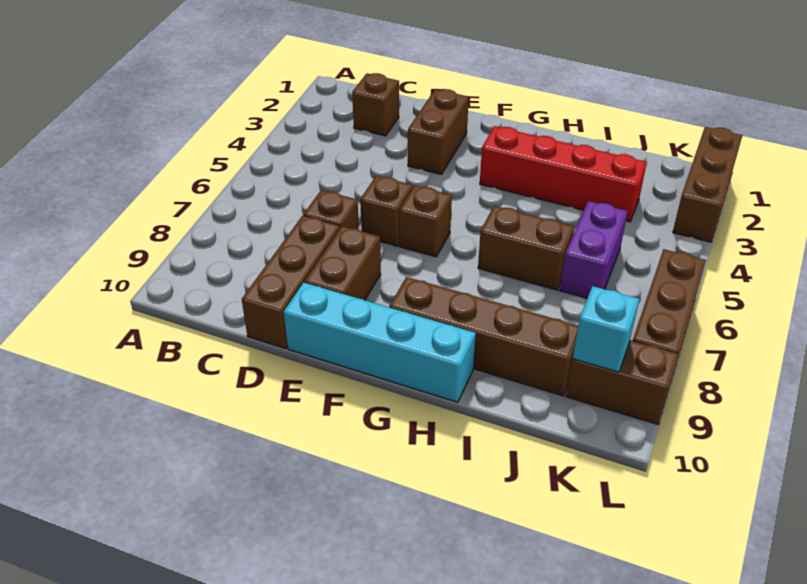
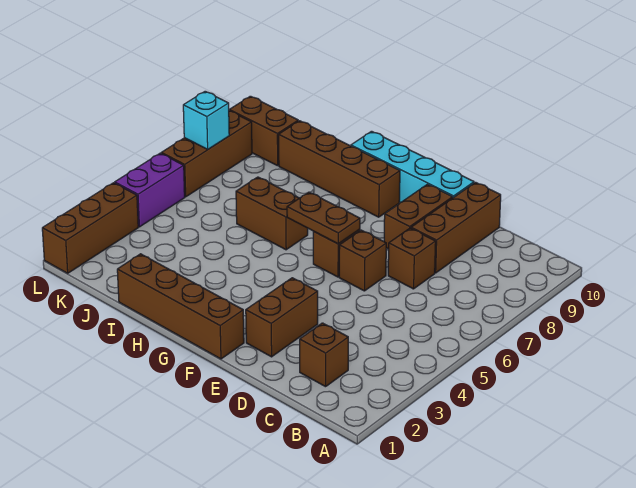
none -> brown 1x4 brick [117,254,244,359]
none -> brown 1x2 plate [287,192,360,244]
red 1x4 brick [480,126,647,222] -> none
purple 1x2 brick [560,201,628,298] -> purple 1x2 brick moved to [115,153,185,227]
cyan 1x1 brick [573,286,639,372] -> cyan 1x1 brick moved to [183,91,229,149]

